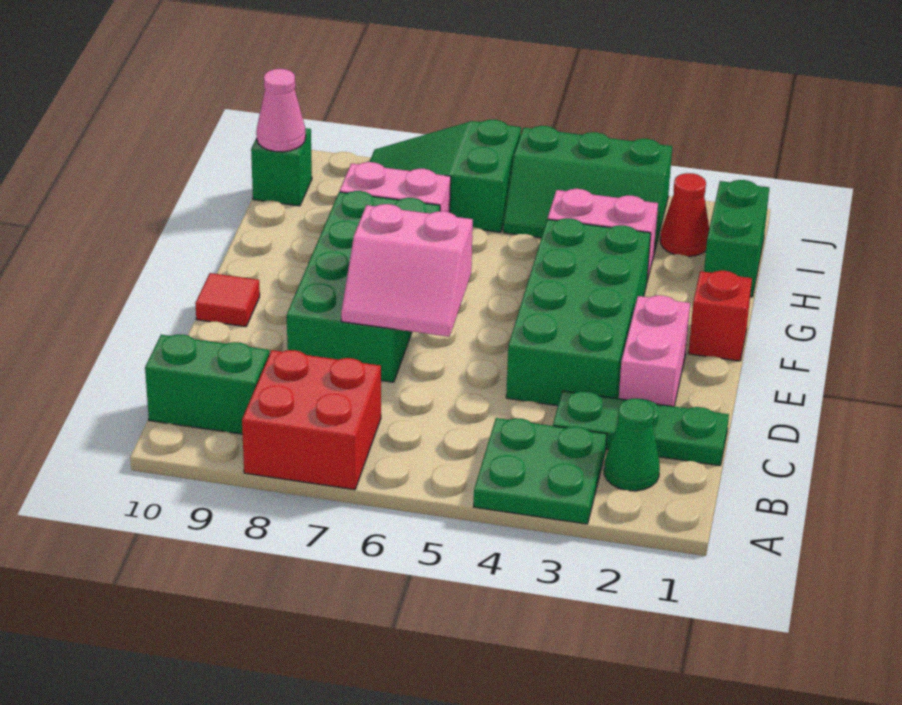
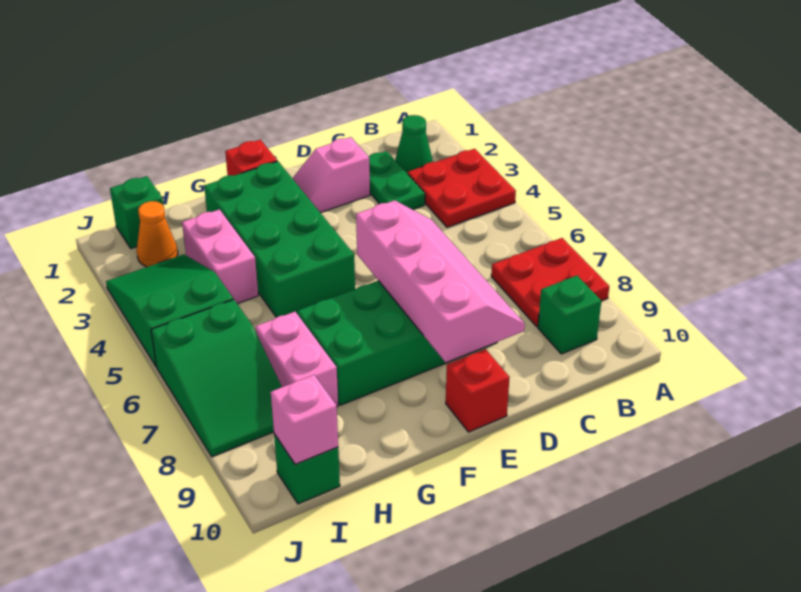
green 2x2 plate [473,418,607,524] -> red 2x2 plate [408,149,516,227]
red 2x2 brick [242,350,381,490] -> red 2x2 plate [491,238,609,327]
green 1x2 brick [145,334,269,434] -> green 1x1 brick [538,276,601,354]
green 1x3 plate [553,391,729,466] -> green 1x2 plate [369,151,425,210]
pink 1x2 brick [619,295,690,406] -> pink 1x2 slope [292,137,370,213]
green 2x4 brick [506,218,651,406] -> green 2x4 brick turned to [204,161,355,317]
pink 2x2 slope [341,204,473,337] -> pink 2x4 slope [356,200,525,362]
red 1x1 tile [195,273,260,327] -> red 1x1 brick [446,349,510,432]
green 1x2 brick [704,180,769,297] -> green 1x1 brick [110,176,164,249]
red 1x1 cone [660,173,709,257] -> orange 1x1 cone [137,201,178,267]
green 2x3 slope [503,126,672,252] -> green 2x3 slope turned to [106,254,233,367]
pink 1x1 cone [256,69,306,152] -> pink 1x1 brick [271,375,338,465]

